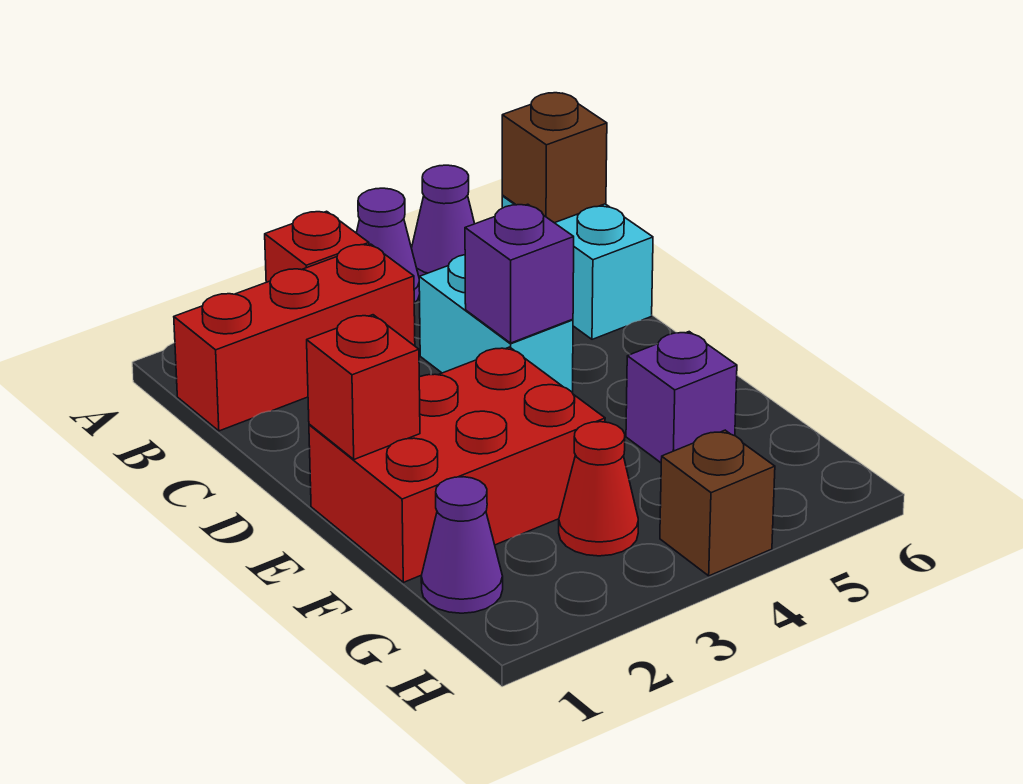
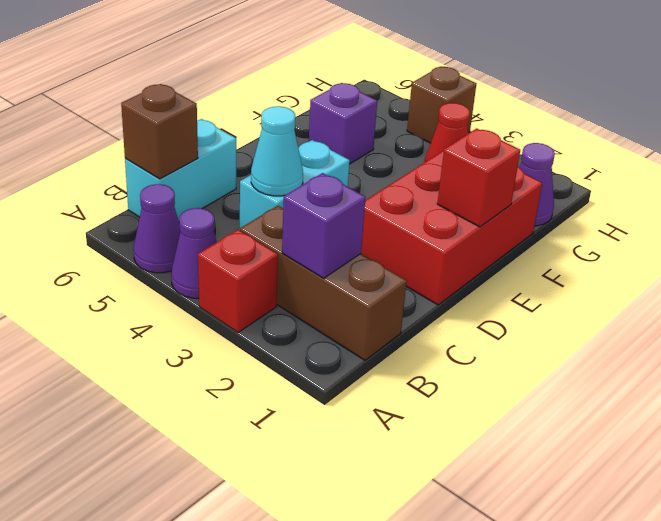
red 1x3 brick [174,244,415,431] -> brown 1x3 brick [240,206,407,360]
none -> cyan 1x1 cone [251,106,303,196]
purple 1x1 brick [465,204,574,343] -> purple 1x1 brick moved to [282,173,366,278]
red 2x3 brick [309,347,605,582] -> red 2x3 brick turned to [361,150,542,305]

